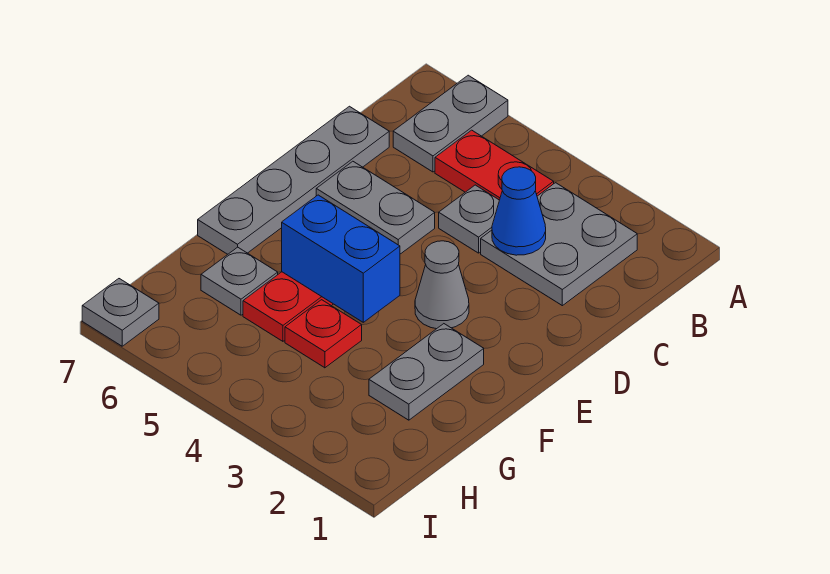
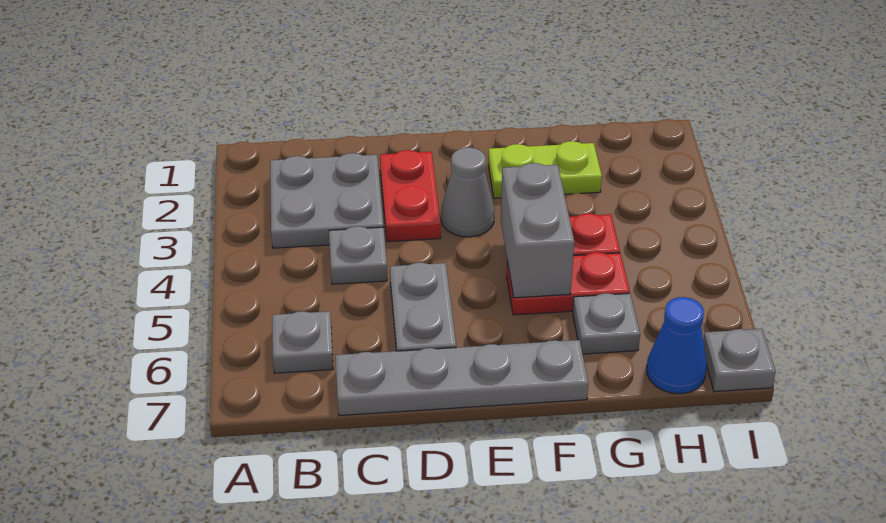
grey 1x2 plate [393,75,508,172] -> grey 1x1 plate [272,311,333,373]
red 1x2 plate [435,130,554,200] -> red 1x2 plate moved to [380,150,441,242]
blue 1x1 cone [492,167,546,255] -> blue 1x1 cone moved to [647,297,707,394]
grey 1x2 plate [369,324,484,420] -> lime 1x2 plate [488,141,602,198]
blue 1x2 brick [282,195,400,322] -> grey 1x2 brick [501,163,574,298]

